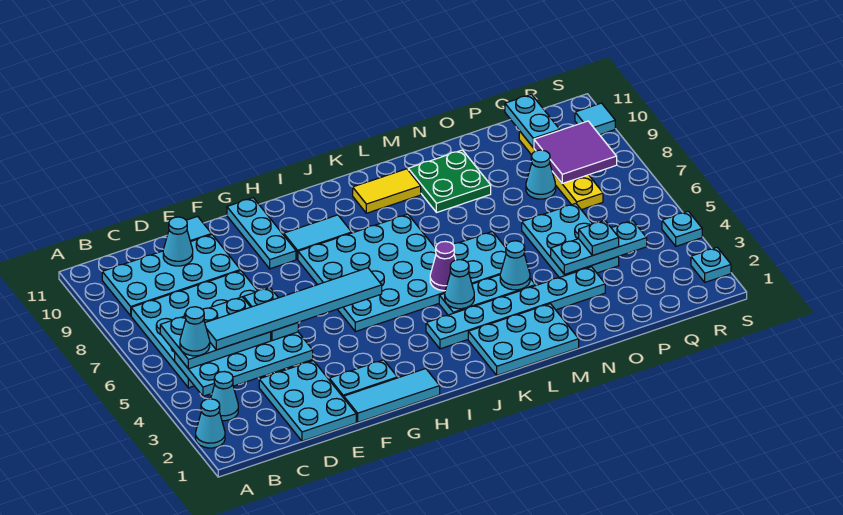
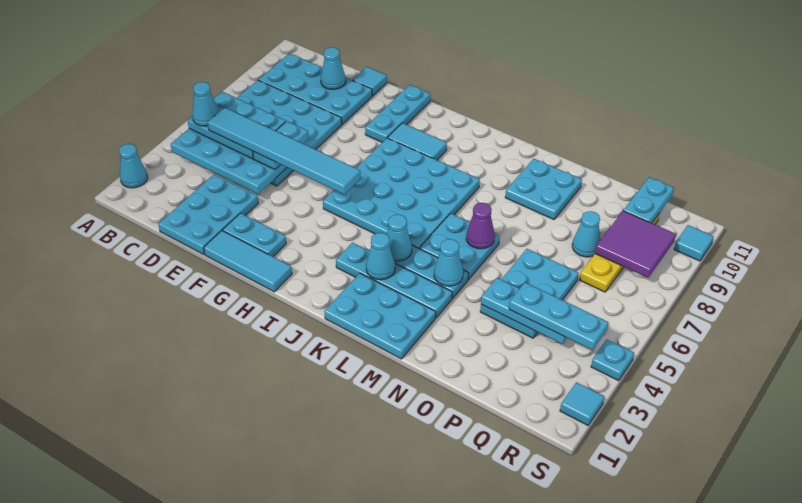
cyan 1x1 cone [211,372,238,421] -> cyan 1x1 cone moved to [366,233,395,280]
cyan 1x6 plate [426,267,605,349] -> cyan 1x4 plate [336,243,452,318]
purple 1x1 cone [430,242,456,291] -> purple 1x1 cone moved to [466,203,495,249]
yellow 1x2 tile [353,169,421,213] -> none
green 2x2 plate [408,150,491,213] -> cyan 2x2 plate [505,159,582,220]
cyan 1x1 plate [579,220,619,256] -> cyan 1x3 plate [509,283,608,350]
cyan 1x1 plate [691,248,731,282] -> cyan 1x1 tile [560,382,604,425]

